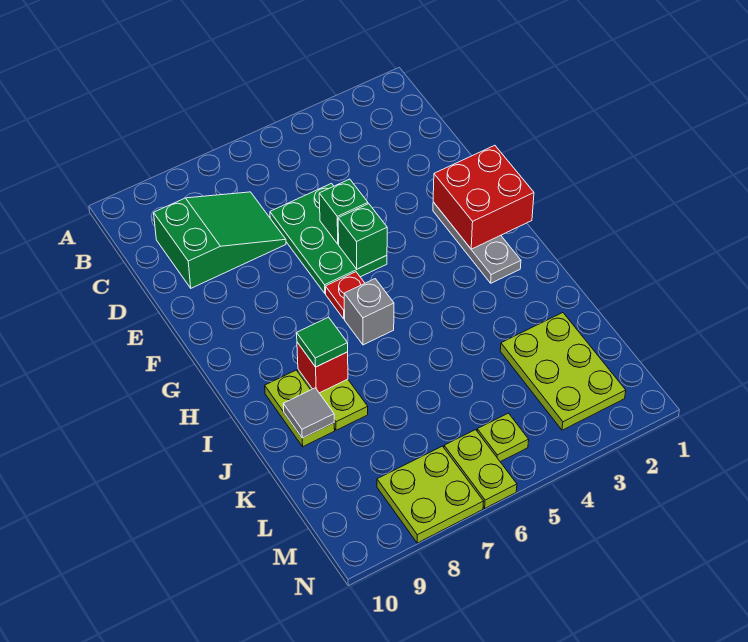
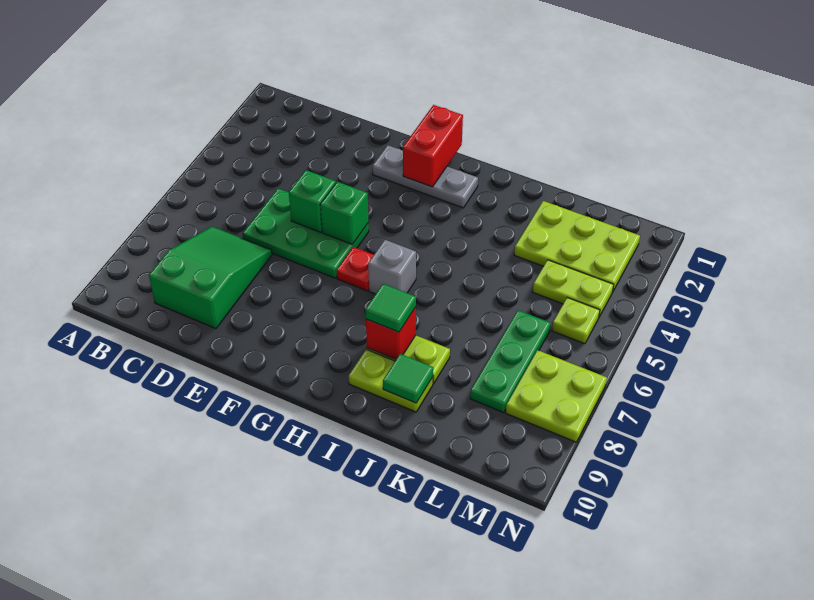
red 2x2 brick [433,145,534,249] -> red 1x2 brick [403,105,463,187]
grey 1x1 tile [283,388,334,438] -> green 1x1 tile [383,354,433,403]
none -> green 1x3 plate [470,310,551,413]
lime 1x2 plate [444,430,517,508] -> lime 1x2 plate moved to [533,260,614,317]

